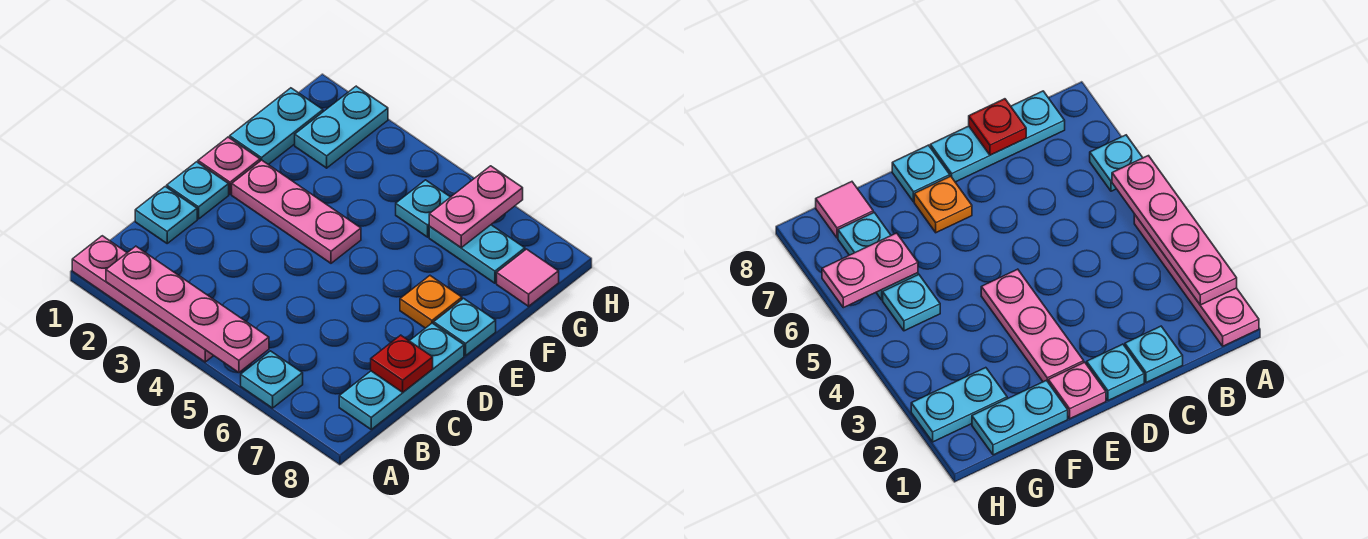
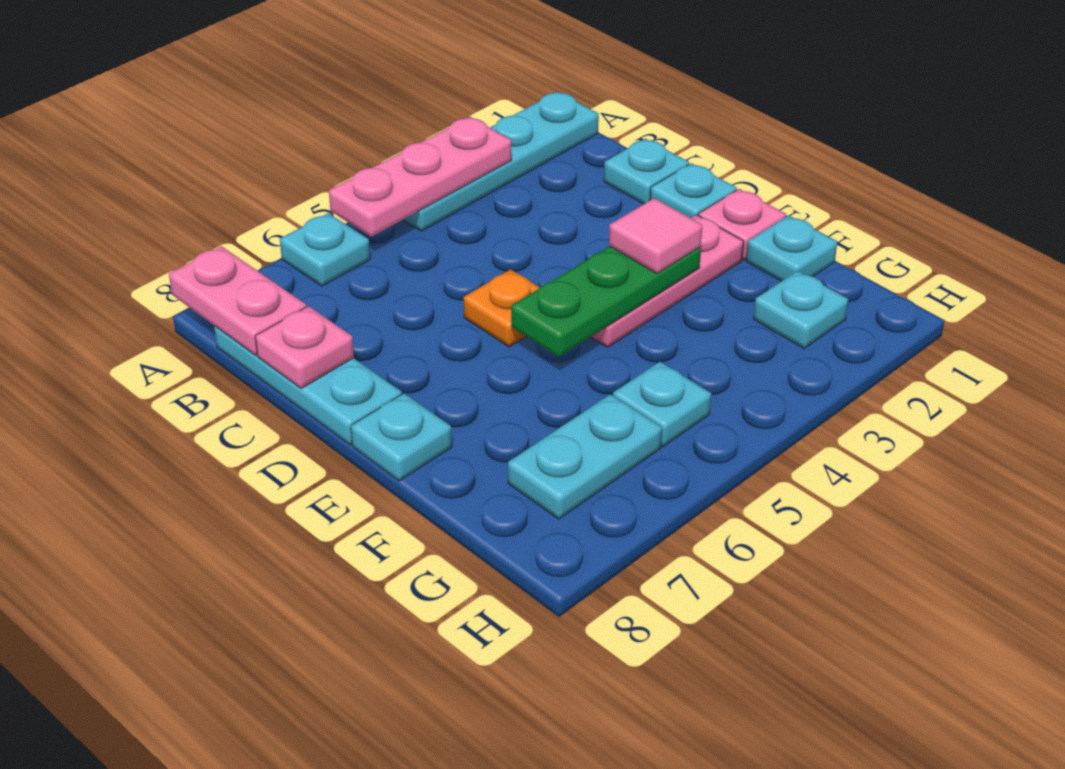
pink 1x4 plate [72,236,214,362] -> cyan 1x4 plate [403,92,599,231]
pink 1x4 plate [106,246,269,373] -> pink 1x3 plate [329,117,511,237]
red 1x1 plate [371,335,433,392] -> pink 1x1 plate [255,306,354,388]
none -> green 1x3 plate [511,246,701,357]
orange 1x1 plate [400,276,462,328] -> orange 1x1 plate moved to [464,269,540,347]
cyan 1x2 plate [230,88,323,164] -> cyan 1x1 plate [746,215,837,281]
cyan 1x2 plate [295,86,388,168] -> cyan 1x1 plate [754,271,848,348]
pink 1x2 plate [429,166,523,248] -> pink 1x2 plate moved to [169,246,306,355]
pink 1x1 tile [497,249,559,306] -> pink 1x1 tile moved to [609,198,702,274]

